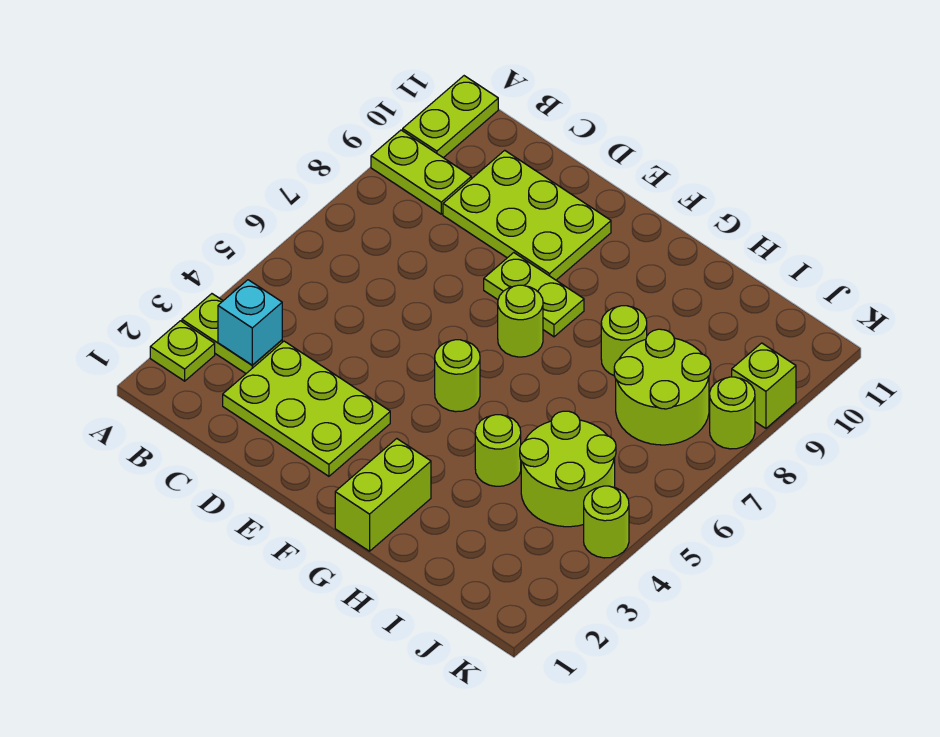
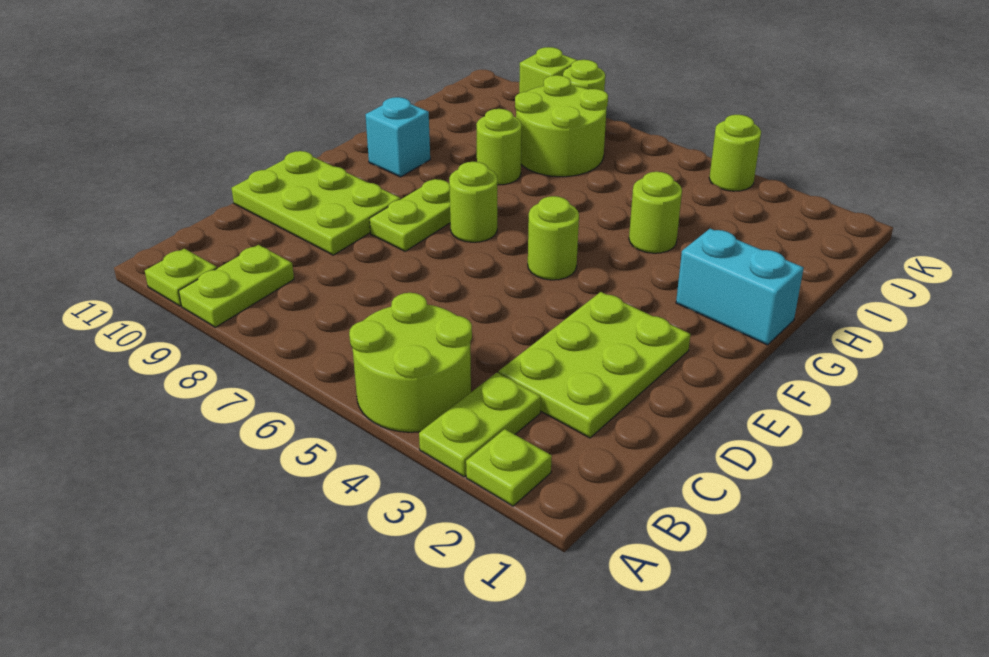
lime 1x2 plate [403,76,498,158] -> lime 1x1 plate [145,249,217,306]
cyan 1x1 brick [218,280,282,365] -> cyan 1x1 brick moved to [365,97,430,177]
lime 2x3 plate [443,150,611,280] -> lime 2x3 plate turned to [231,151,400,255]
lime 1x2 brick [335,439,431,551] -> cyan 1x2 brick [676,229,804,345]
lime 2x2 round brick [520,411,616,527] -> lime 2x2 round brick moved to [349,293,472,432]

